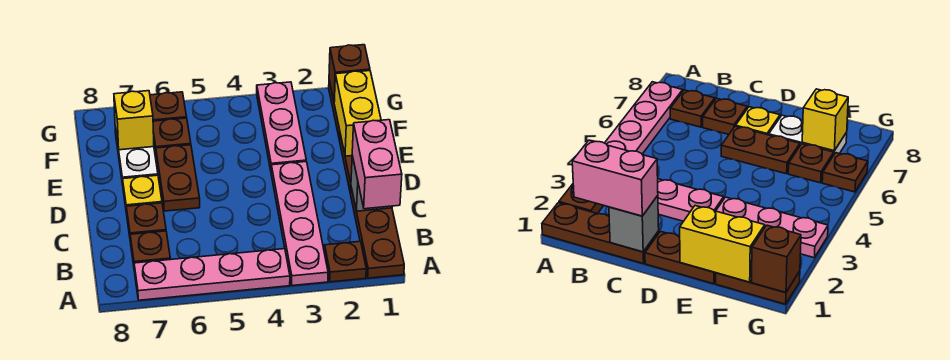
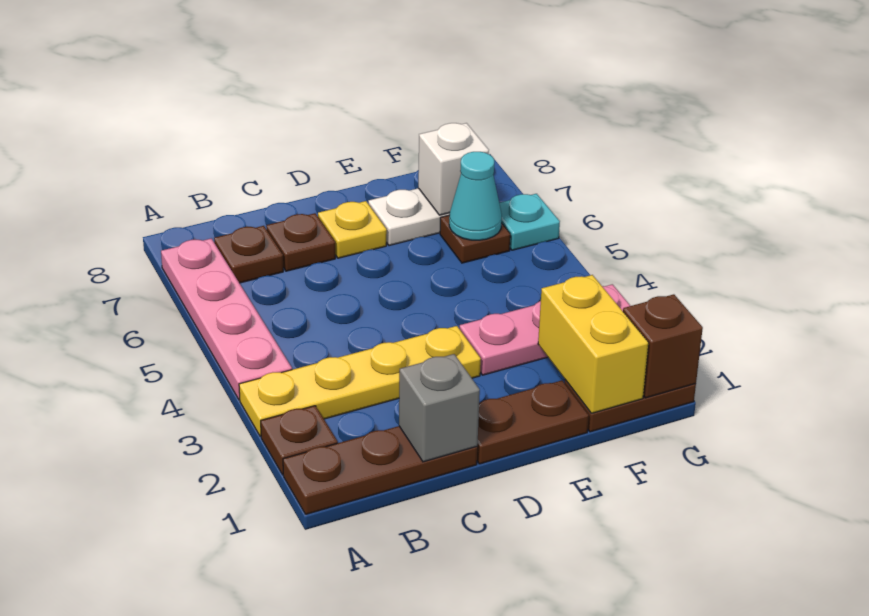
pink 1x4 plate [271,162,328,286] -> yellow 1x4 plate [239,326,481,437]
pink 1x2 brick [352,120,402,209] -> none
brown 1x2 plate [156,145,200,211] -> none
yellow 1x2 brick [334,71,381,156] -> yellow 1x2 brick turned to [538,275,649,413]
none -> cyan 1x1 cone [449,152,502,240]
yellow 1x1 brick [114,91,154,150] -> white 1x1 brick [418,123,489,215]
brown 1x1 plate [150,92,187,121] -> cyan 1x1 plate [499,194,560,250]

